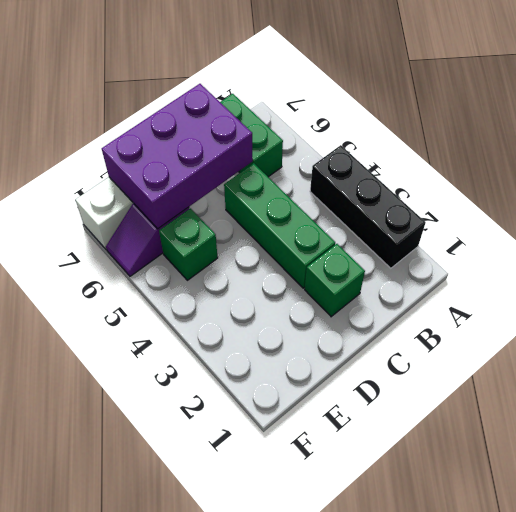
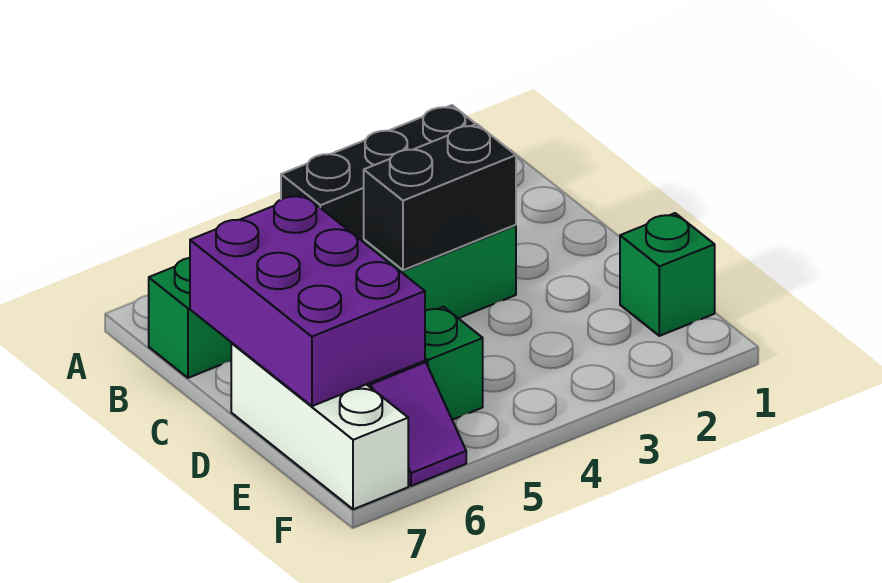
green 1x1 brick [305,244,365,317] -> green 1x1 brick moved to [620,213,715,336]
none -> black 1x2 brick [364,124,516,270]

